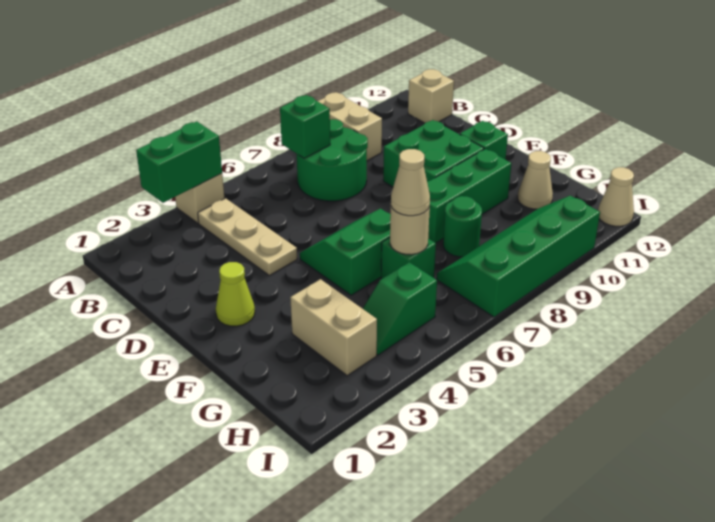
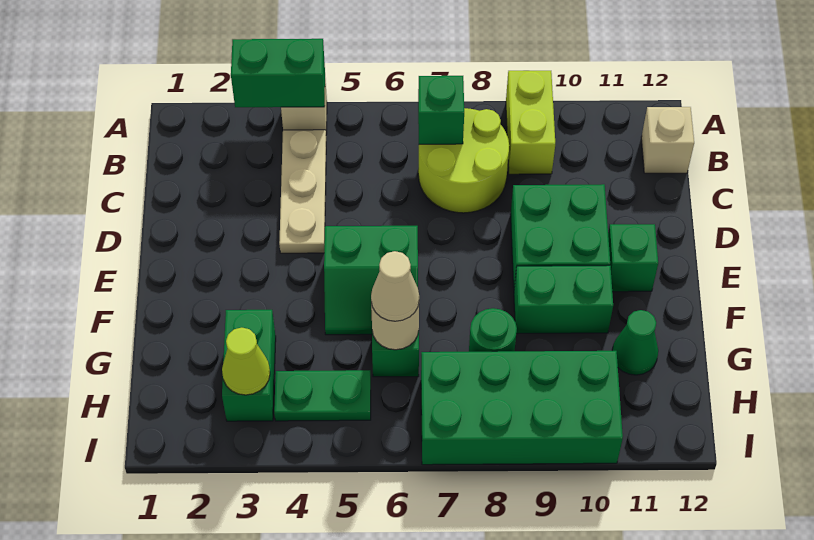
tan 1x2 brick [318,92,382,161] -> lime 1x2 brick [506,71,555,174]
green 2x2 round brick [297,119,368,201] -> lime 2x2 round brick [418,108,509,213]
lime 1x1 cone [216,262,255,326] -> lime 1x1 cone moved to [222,328,270,395]
green 2x2 slope [300,209,391,295] -> green 2x2 slope turned to [324,226,418,335]
green 1x3 brick [427,149,512,243] -> green 1x2 brick [514,265,613,334]
tan 1x2 brick [290,279,377,376] -> green 1x2 brick [222,310,276,421]
tan 1x1 cone [518,151,553,209] -> green 1x1 cone [612,310,658,375]
green 1x2 slope [363,262,437,355] -> green 1x2 plate [274,370,371,421]
green 2x4 slope [437,196,600,317] -> green 2x4 brick [421,350,623,465]
tan 1x1 cone [598,167,634,226] -> none

